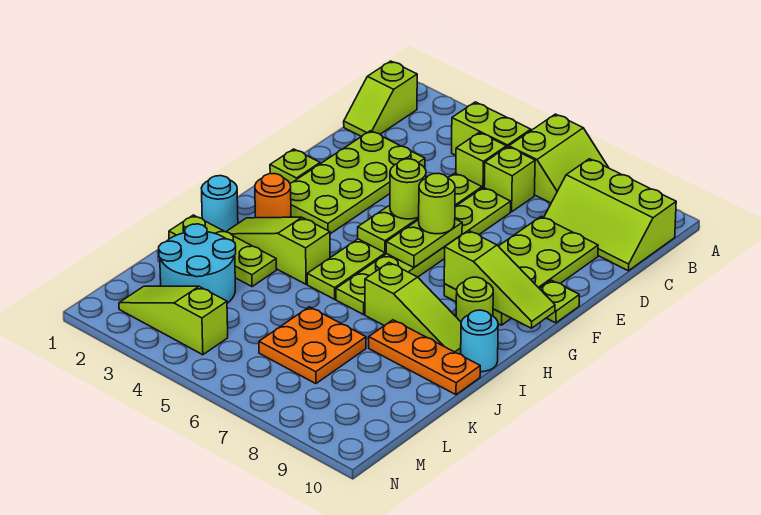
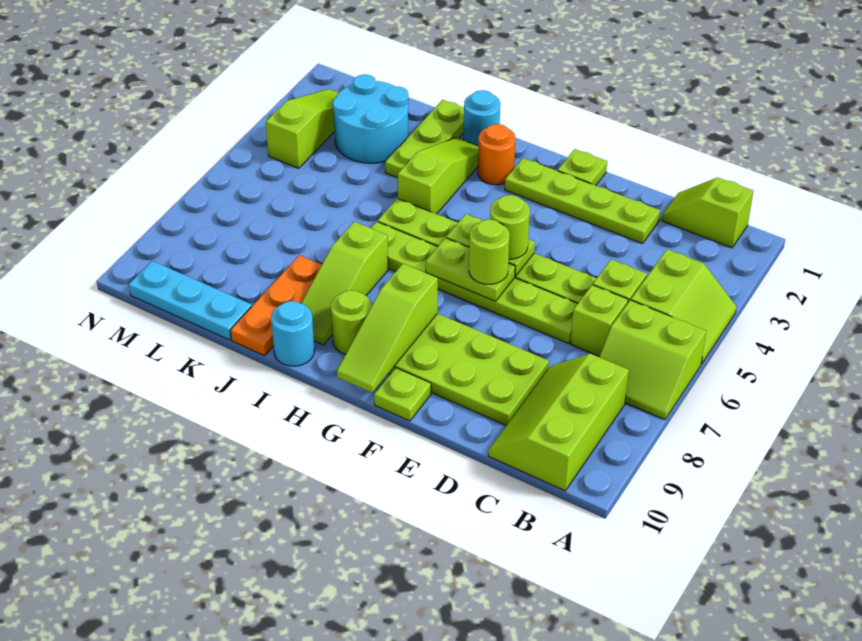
lime 2x4 plate [290,131,425,234] -> lime 1x4 plate [505,158,660,244]
orange 2x2 plate [259,307,366,384] -> none
none -> cyan 1x3 plate [129,261,252,340]

